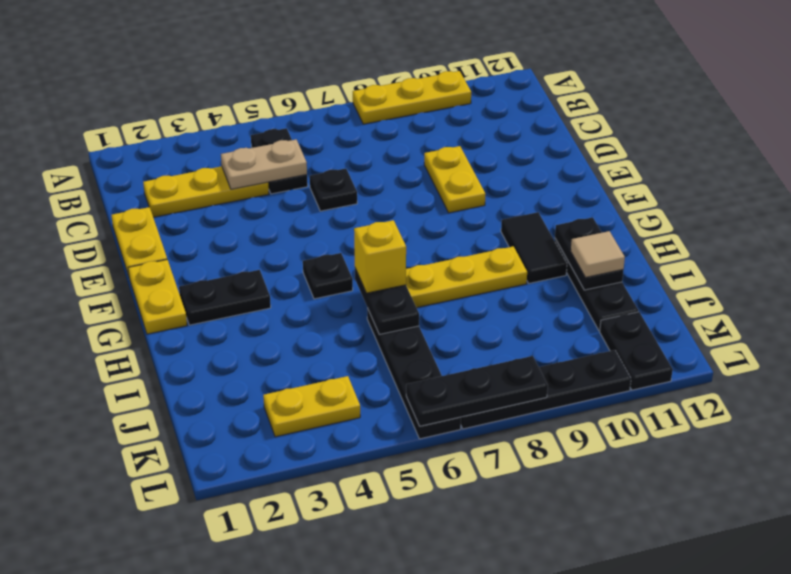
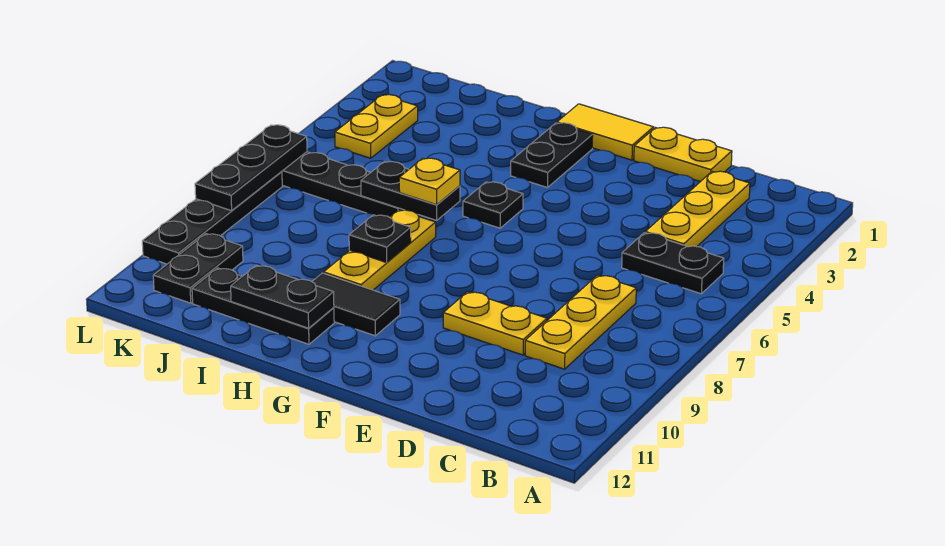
yellow 1x3 plate [353,71,471,124] -> yellow 1x3 plate moved to [525,275,636,369]
tan 1x2 plate [221,140,307,189] -> none
black 1x1 plate [310,169,357,211] -> black 1x1 plate moved to [349,215,411,263]
yellow 1x2 plate [128,260,187,334] -> yellow 1x2 tile [557,104,654,160]
yellow 1x1 brick [354,220,406,293] -> yellow 1x1 plate [399,158,460,205]
tan 1x1 tile [571,231,625,277] -> none
black 1x2 plate [600,312,673,390] -> black 1x2 plate turned to [153,234,243,303]

